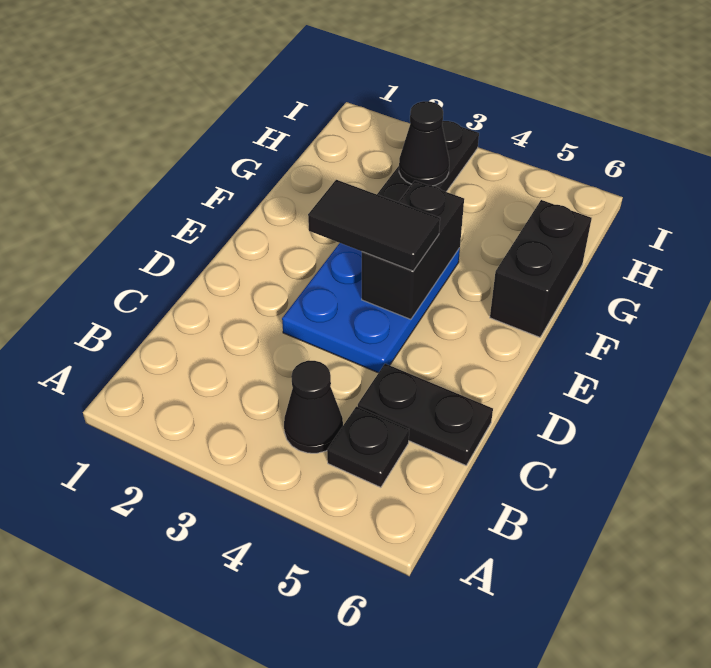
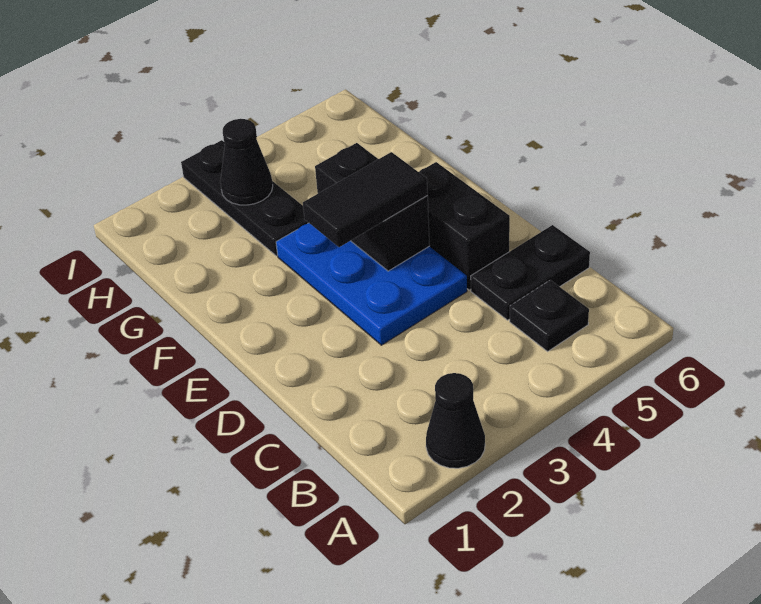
black 1x1 cone [284,361,343,453] -> black 1x1 cone moved to [426,373,485,468]
black 1x2 brick [490,200,592,337] -> black 1x2 brick moved to [419,162,510,290]

